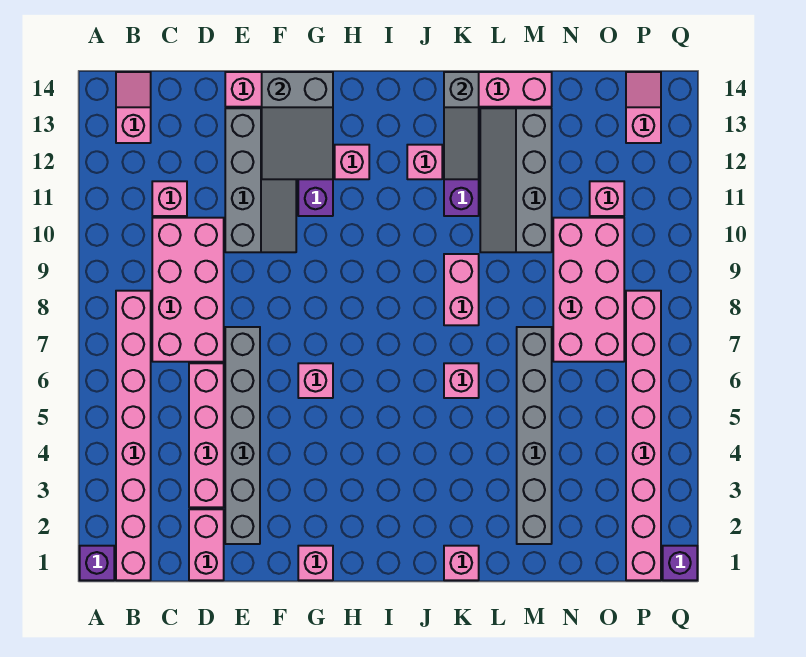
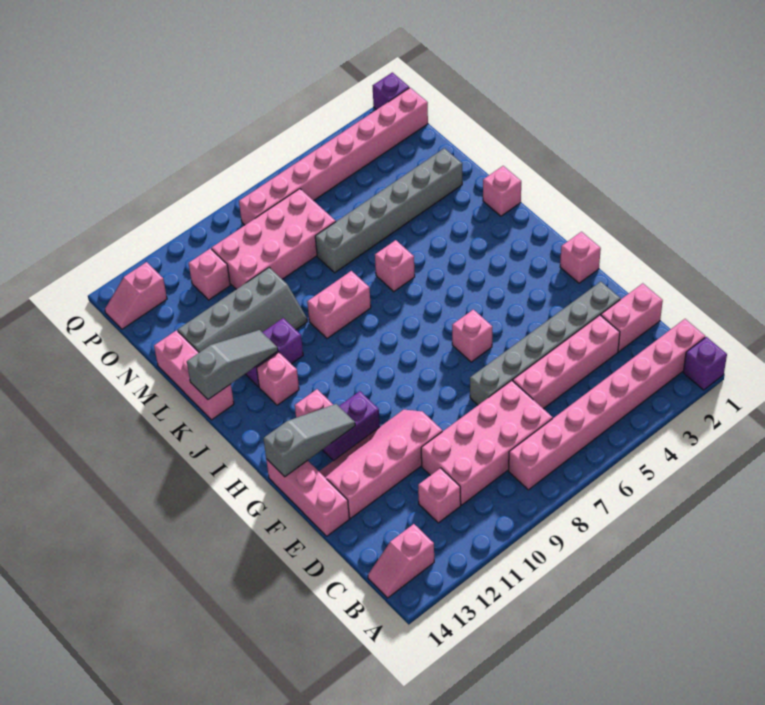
grey 2x4 slope [225,108,296,252] -> pink 2x4 slope [319,410,442,518]
grey 2x3 slope [262,72,333,179] -> grey 1x3 slope [263,404,355,477]

